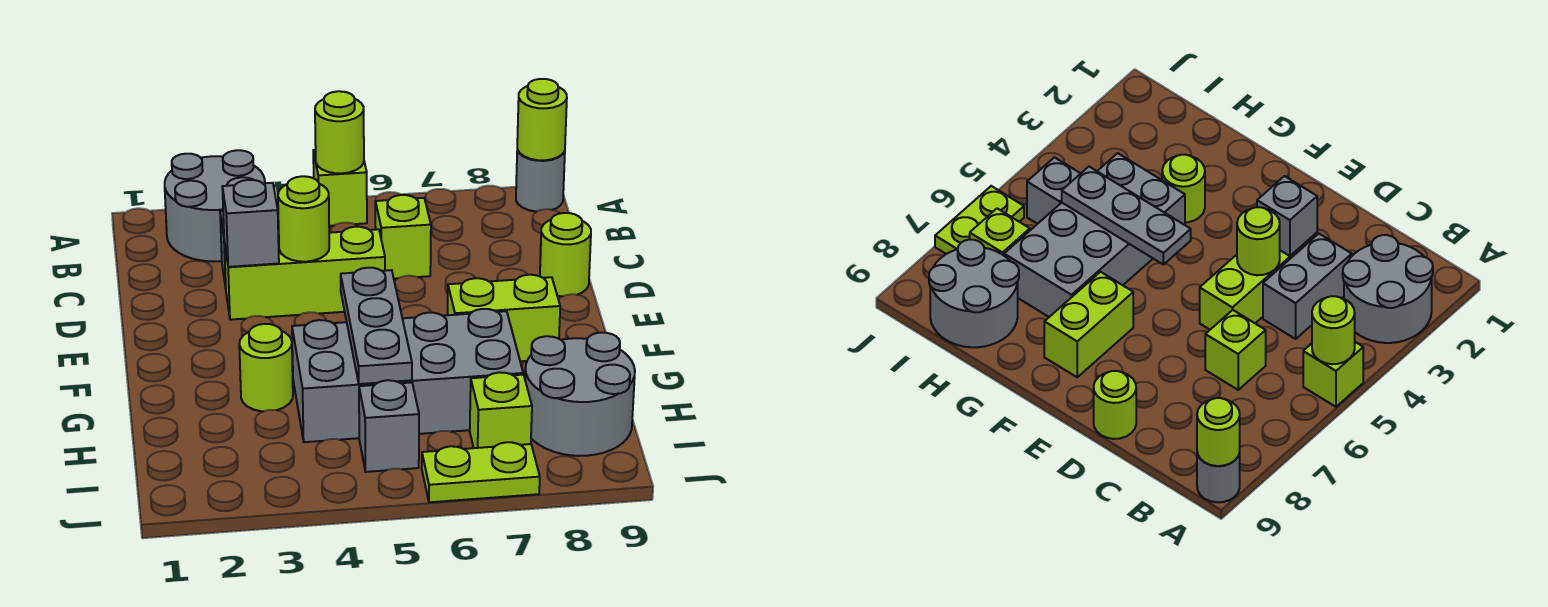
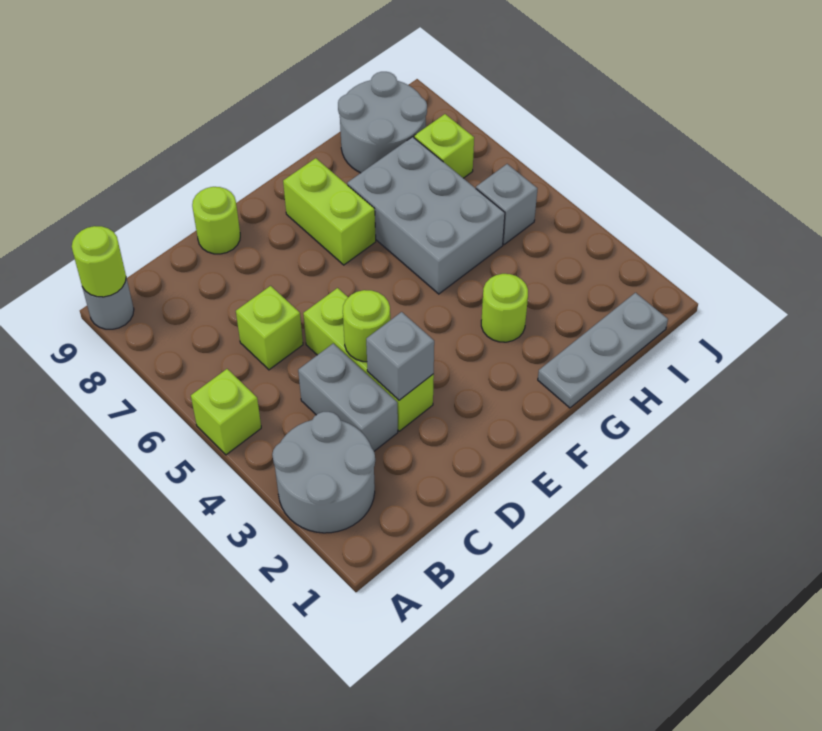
lime 1x1 round brick [315,91,364,173] -> none
grey 1x3 plate [341,268,412,384] -> grey 1x3 plate moved to [538,293,668,408]
grey 2x4 brick [292,309,523,442] -> grey 2x3 brick [347,137,505,294]
lime 1x2 plate [422,442,540,502] -> none

